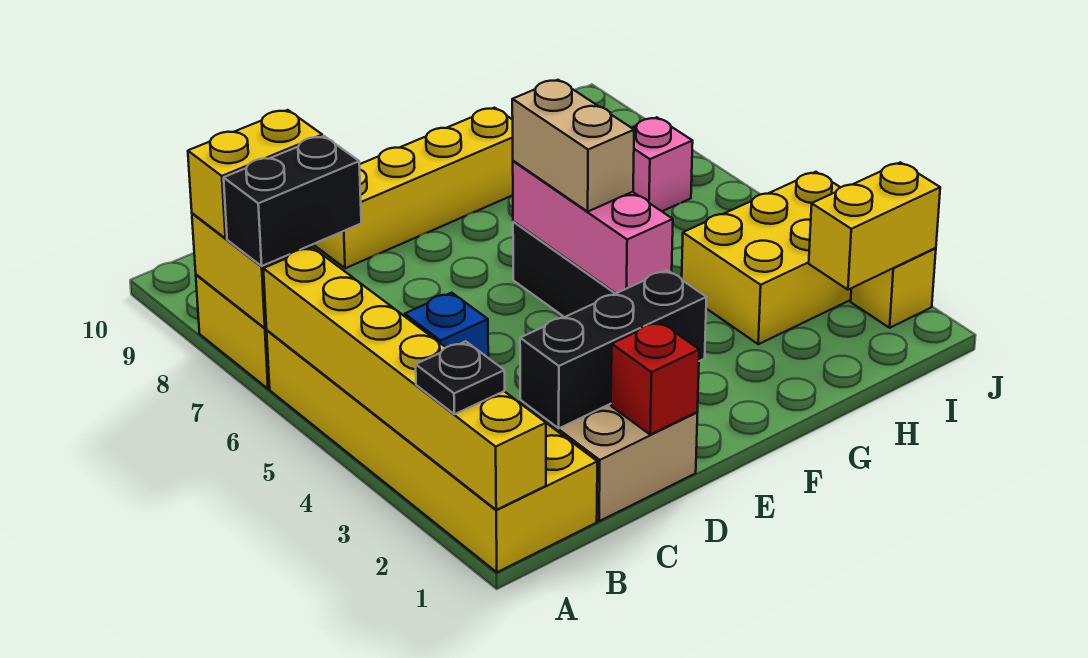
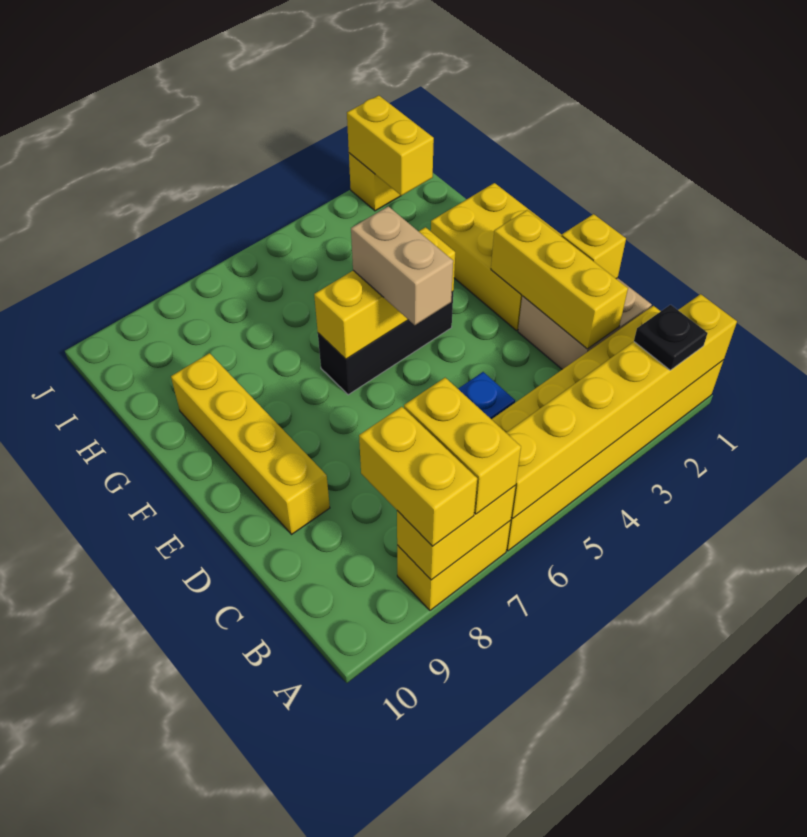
black 1x2 brick [224,136,361,266] -> yellow 1x2 brick [404,378,521,514]
black 1x3 brick [520,270,707,428] -> yellow 1x3 brick [491,210,628,349]
red 1x1 brick [611,321,699,435] -> yellow 1x1 brick [561,214,626,279]
pink 1x3 brick [513,161,673,293] -> yellow 1x3 brick [314,227,455,359]
tan 1x2 brick [512,80,634,211] -> tan 1x2 brick turned to [351,206,453,325]
yellow 2x3 brick [682,172,851,344] -> yellow 2x3 brick moved to [431,183,562,331]
pink 1x1 brick [632,117,693,211] -> none

